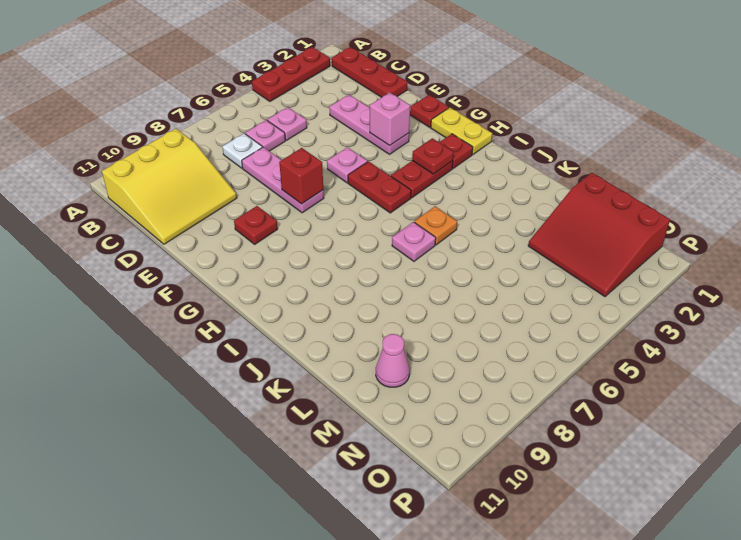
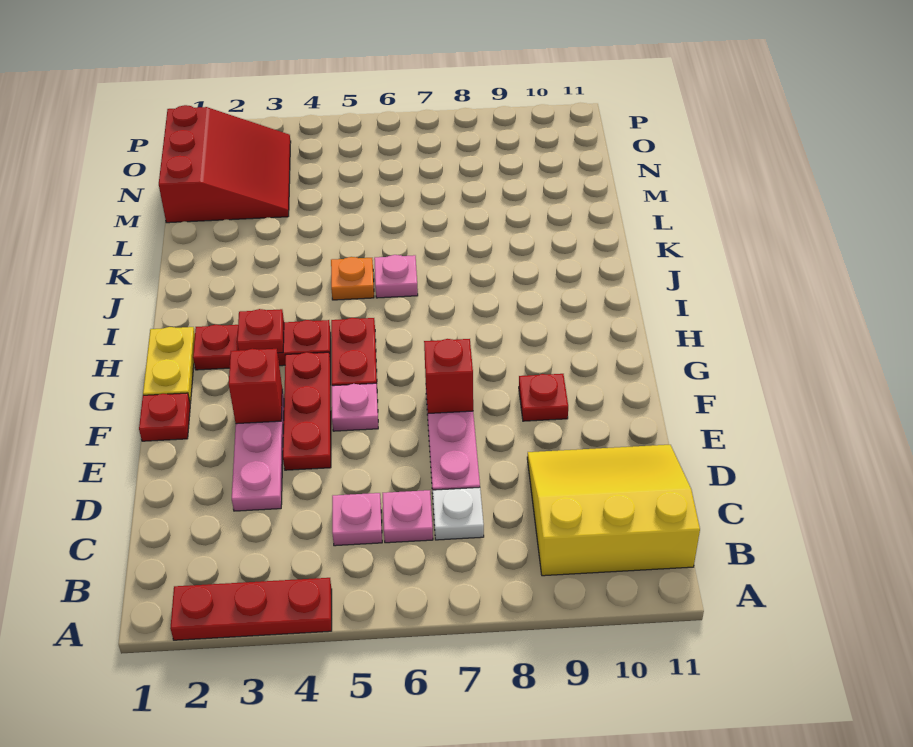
red 1x3 plate [332,47,407,97] -> red 1x3 plate moved to [283,352,331,470]
pink 1x1 brick [370,93,410,146] -> red 1x1 brick [229,349,282,424]
pink 1x1 cone [376,334,410,387] -> none

